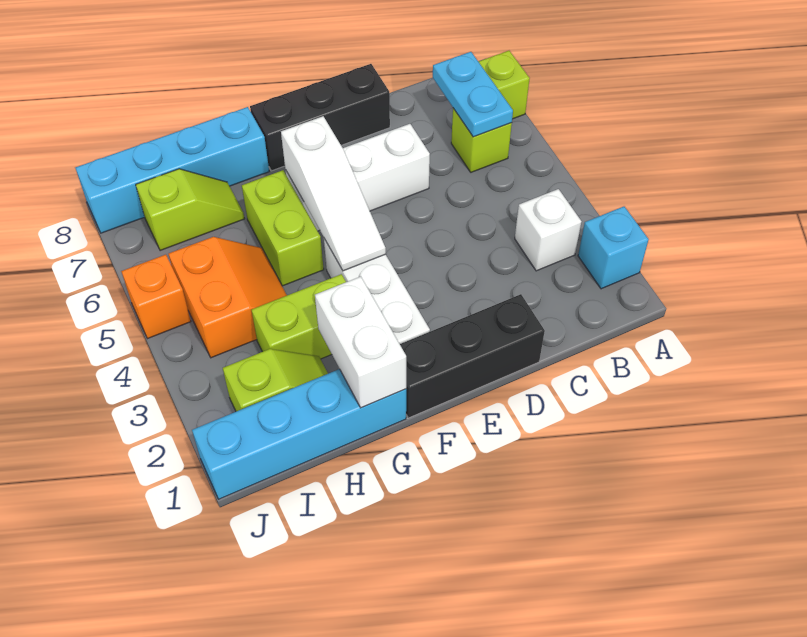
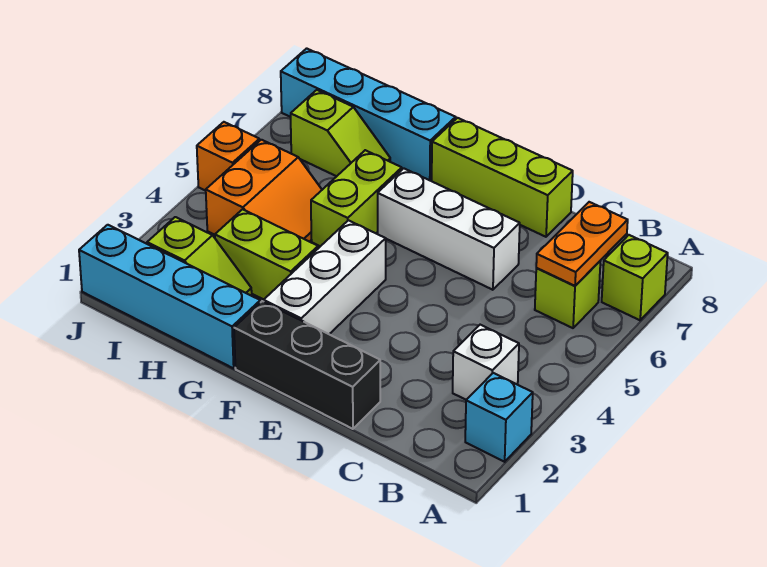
cyan 1x2 plate [433,52,513,137] -> orange 1x2 plate [536,202,628,286]
black 1x3 brick [250,64,390,171] -> lime 1x3 brick [432,118,573,237]
white 1x3 slope [281,116,386,271] -> none
white 1x2 brick [315,276,406,408] -> none

